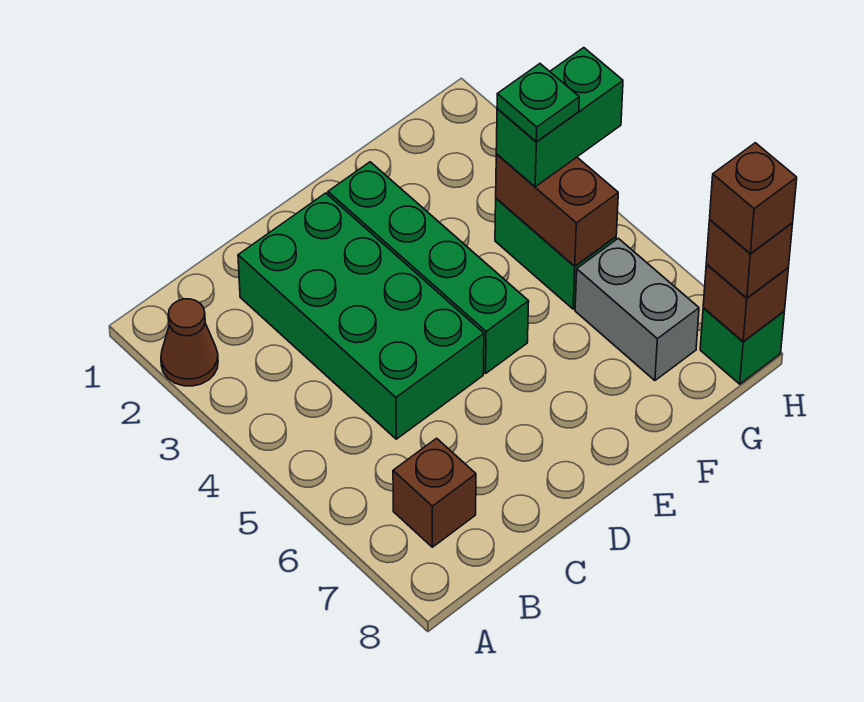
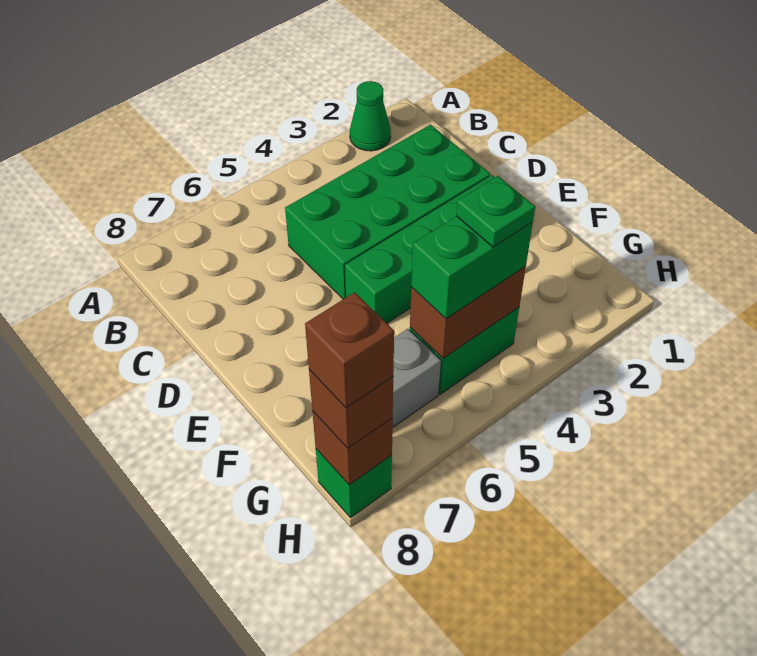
brown 1x1 cone [161,299,218,386] -> green 1x1 cone [350,81,391,151]
brown 1x1 brick [393,438,476,547] -> none
green 1x2 brick [496,48,623,187] -> green 1x2 brick turned to [411,216,533,319]

